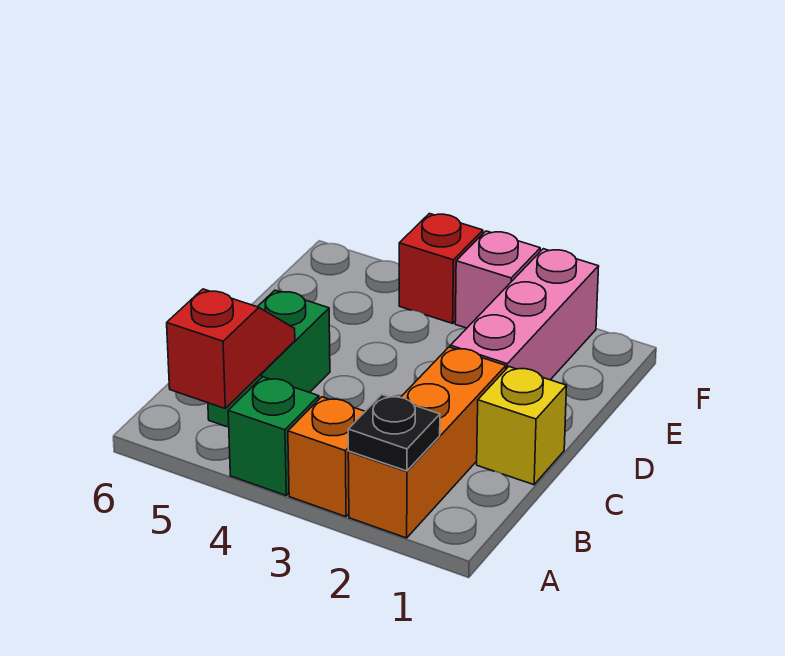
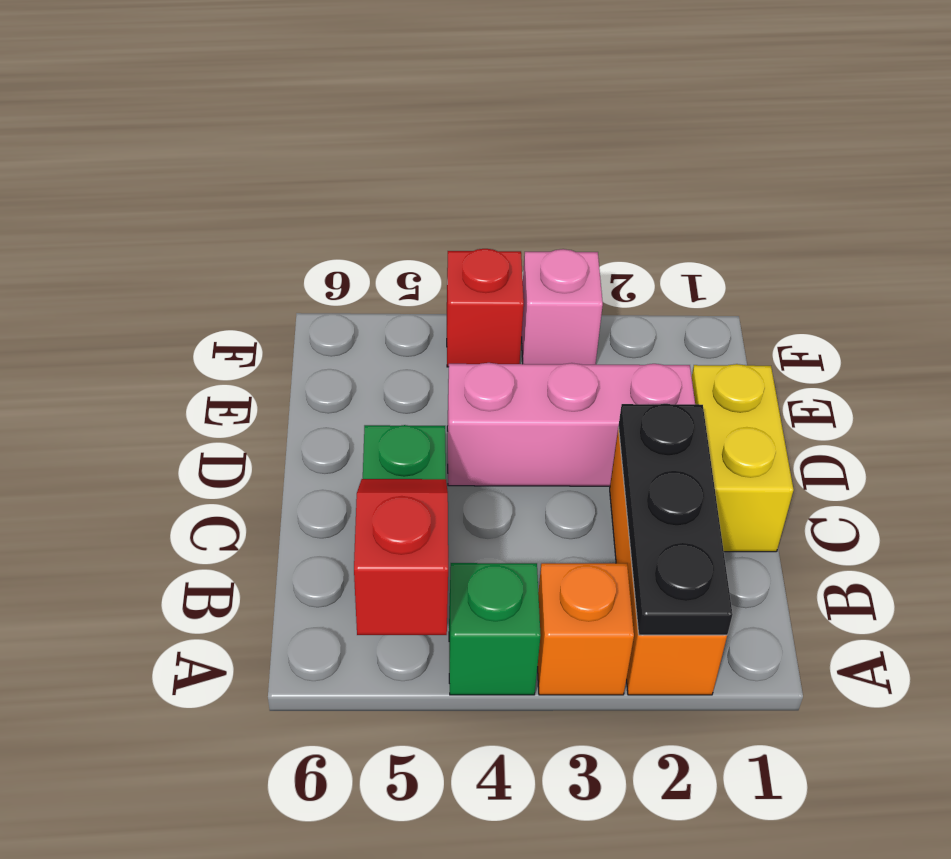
black 1x1 plate [348,395,440,471] -> black 1x3 plate [619,404,733,635]
yellow 1x1 brick [477,367,567,485] -> yellow 1x2 brick [692,364,794,552]
pink 1x3 brick [450,249,599,380] -> pink 1x3 brick turned to [447,363,695,486]

